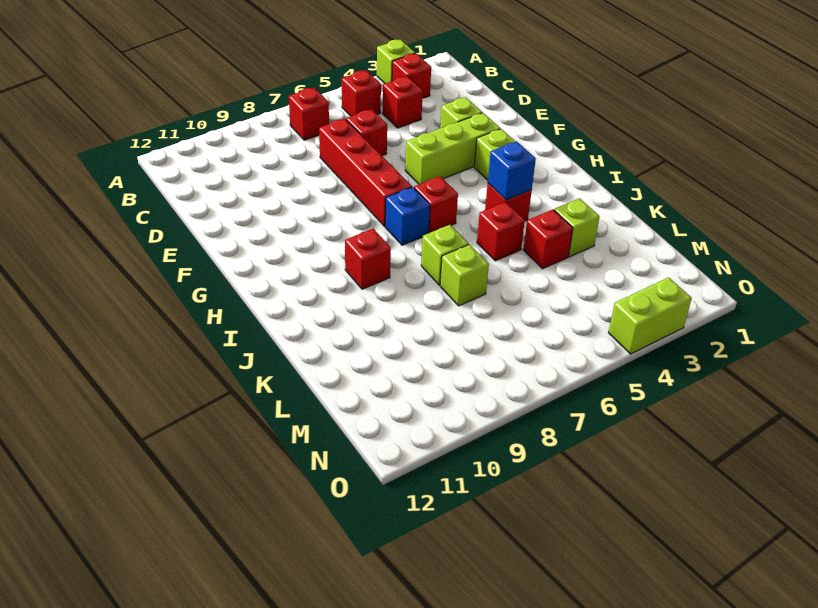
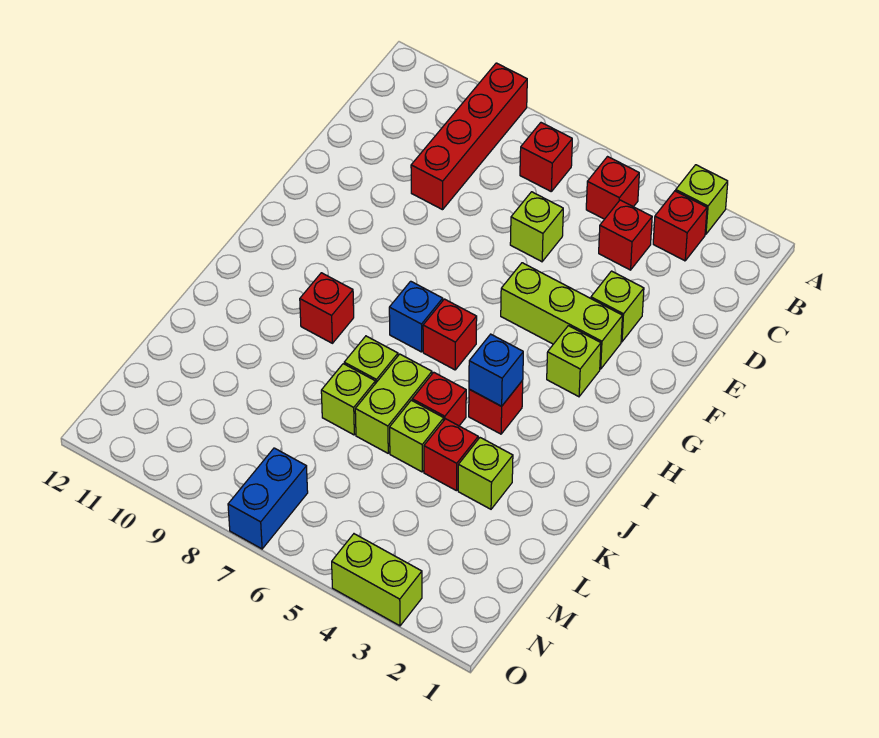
red 1x1 brick [346,109,387,156] -> lime 1x1 brick [510,192,563,262]
red 1x4 brick [319,119,412,226] -> red 1x4 brick moved to [411,63,527,210]
none -> lime 1x2 brick [355,354,432,453]
none -> lime 1x1 brick [390,400,444,472]
none -> blue 1x2 brick [228,448,308,549]

